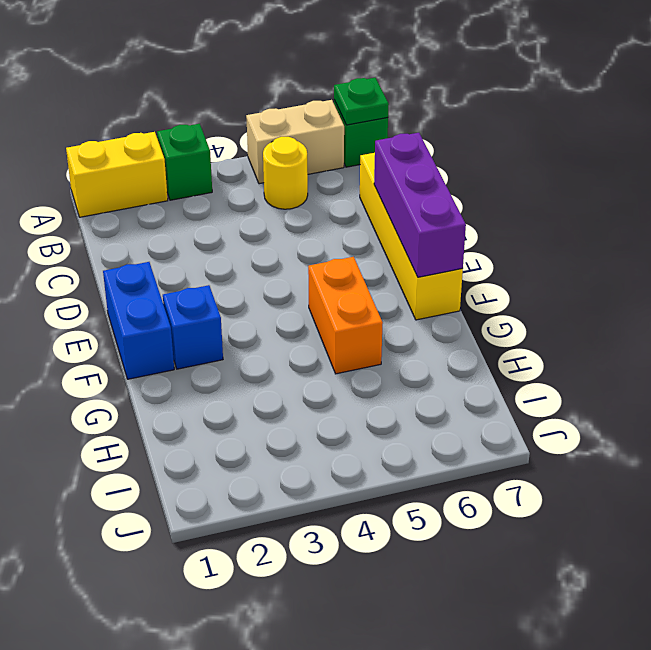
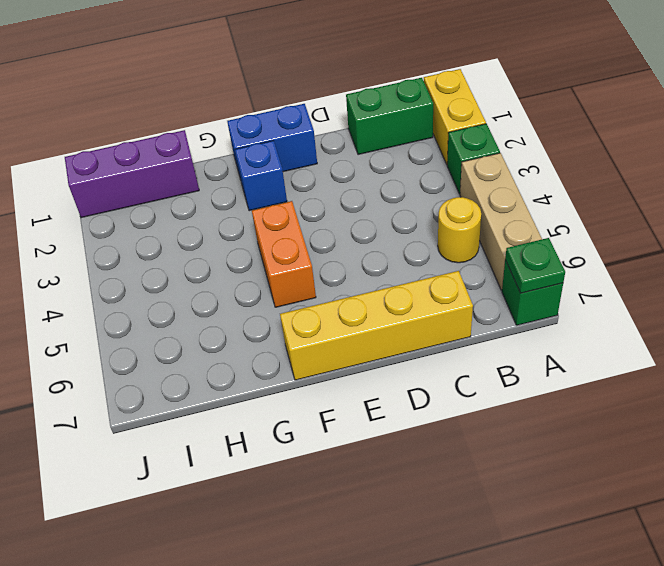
tan 1x2 brick [246,100,344,184] -> tan 1x3 brick [460,153,542,290]
none -> green 1x2 brick [346,78,433,155]
purple 1x3 brick [374,133,466,277] -> purple 1x3 brick moved to [65,130,199,218]
orange 1x2 brick [308,257,383,374] -> orange 1x2 brick turned to [252,201,316,307]

